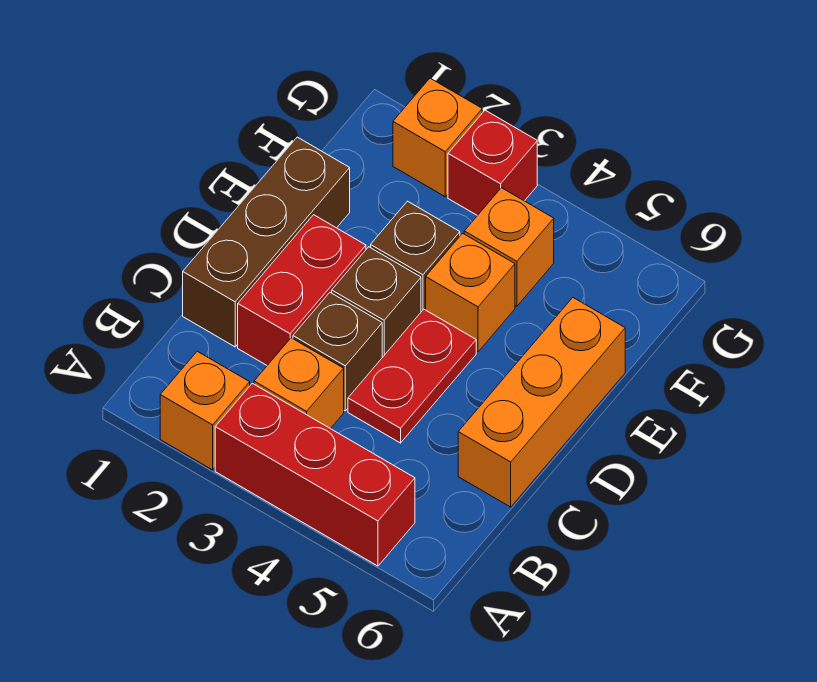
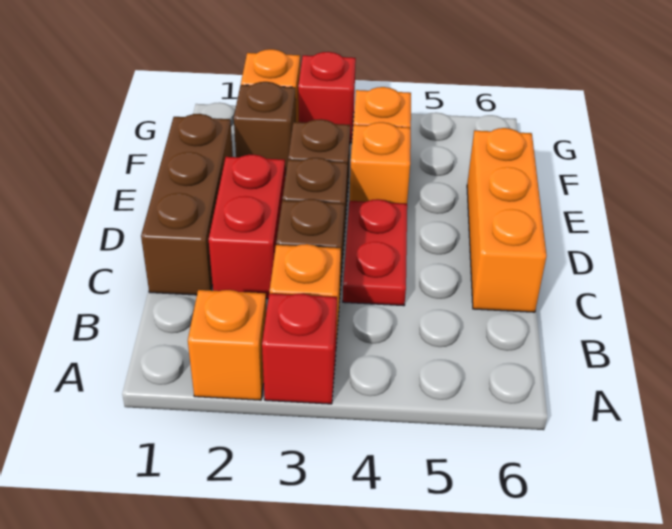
red 1x3 brick [215,383,415,566] -> red 1x1 brick [262,293,337,404]
none -> brown 1x1 brick [234,82,296,175]

